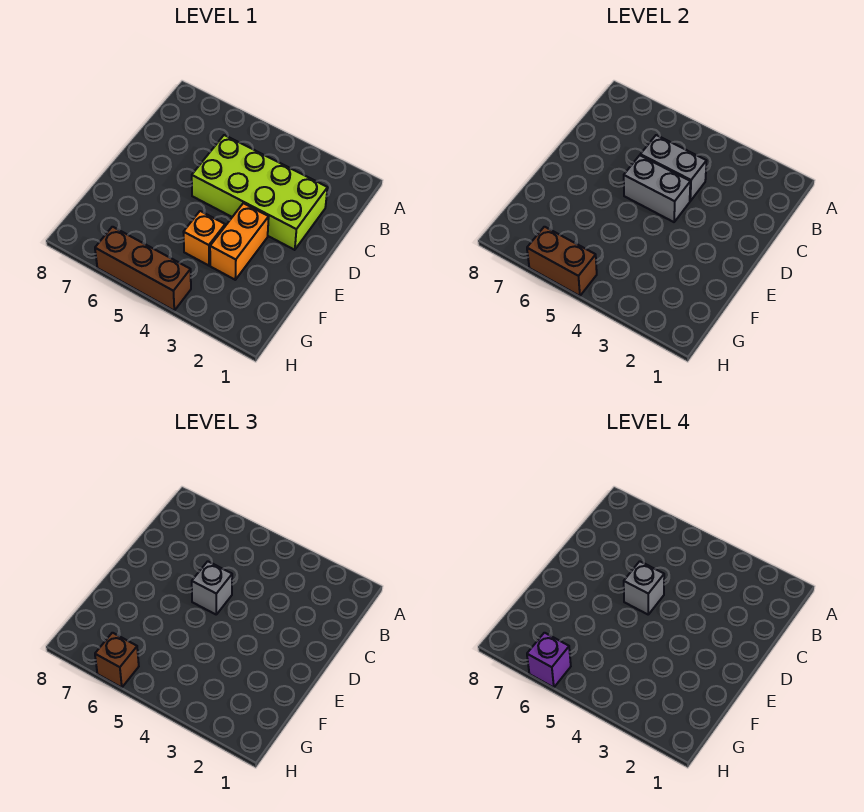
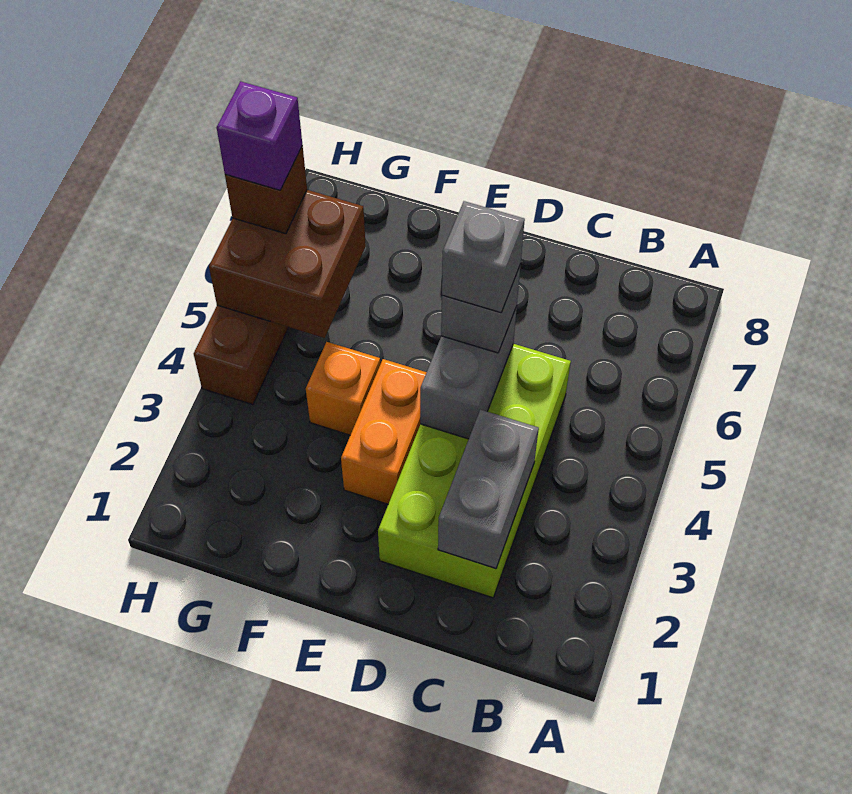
grey 1x2 brick [640,135,706,201] -> grey 1x2 brick moved to [438,410,539,569]
orange 1x2 brick [210,203,269,280] -> orange 1x2 brick turned to [341,359,427,504]
brown 1x2 brick [527,227,597,296] -> brown 2x2 brick [209,190,366,338]

